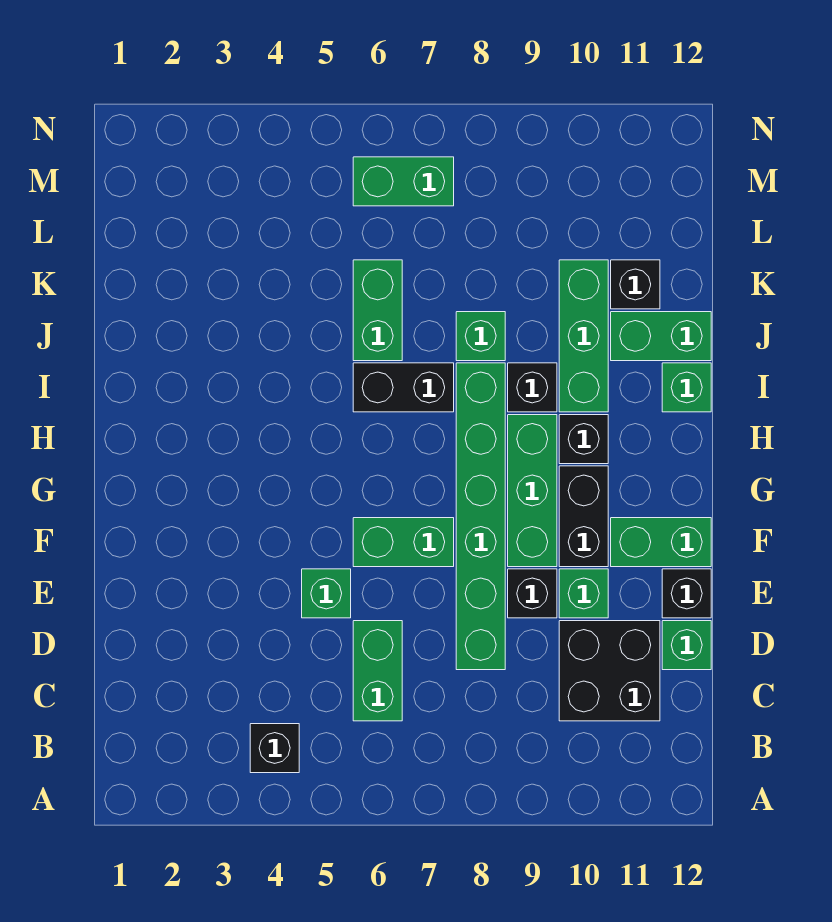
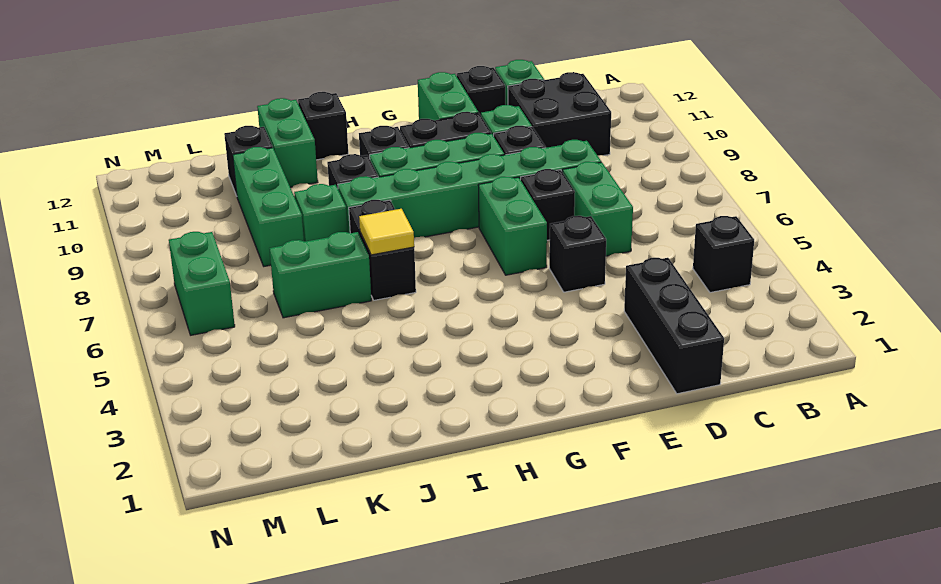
green 1x2 brick [353,621,402,721] -> green 1x2 brick turned to [563,162,633,256]
none -> black 1x3 brick [624,258,724,394]
green 1x1 brick [302,569,351,618] -> black 1x1 brick [549,216,606,292]
none -> black 1x1 brick [521,169,575,240]
none -> yellow 1x1 tile [359,209,414,255]
green 1x3 brick [559,260,608,412] -> green 1x3 brick turned to [233,147,304,266]
green 1x1 brick [662,363,711,412] -> black 1x1 brick [298,92,348,160]

